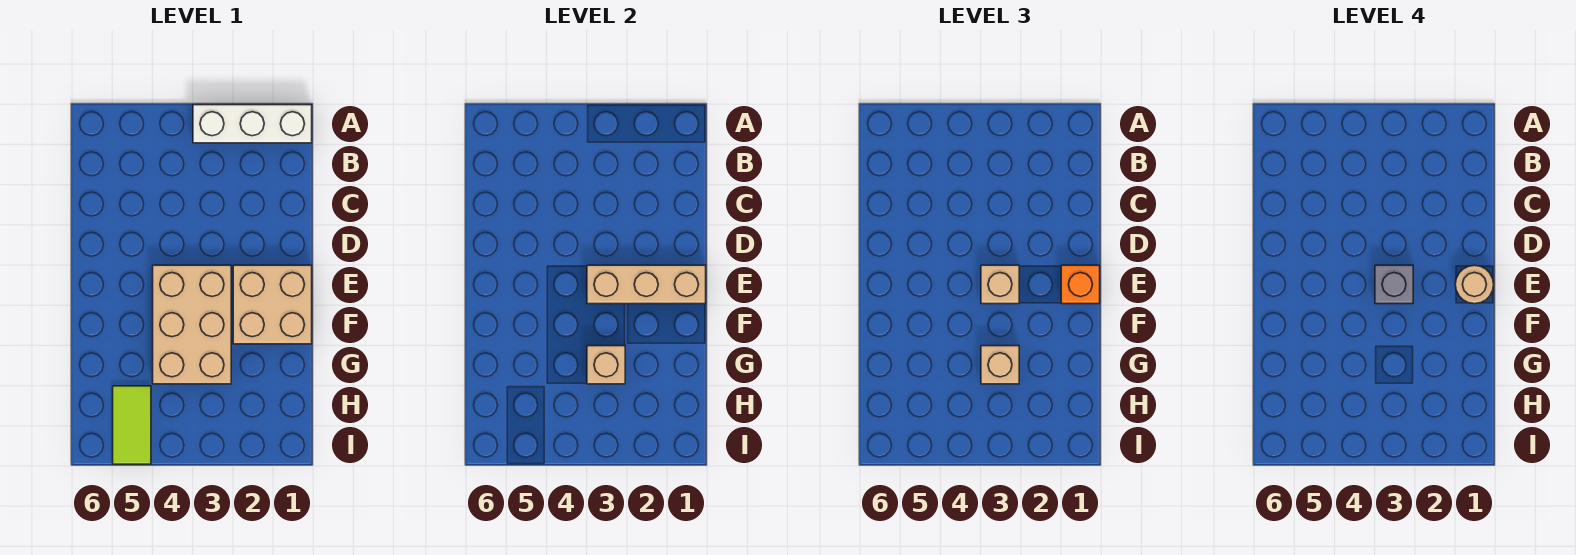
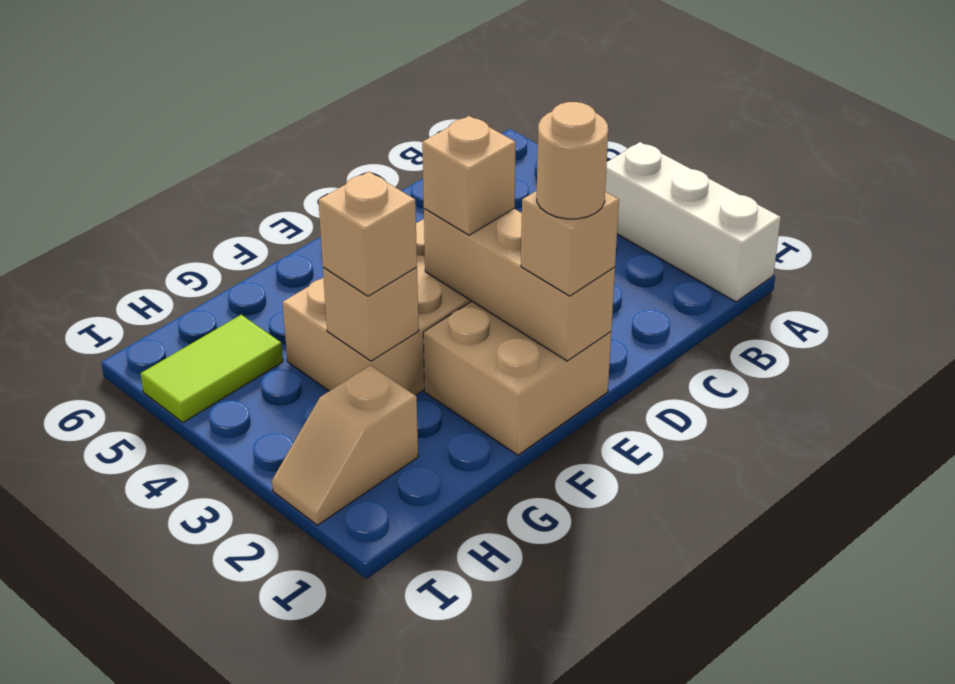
orange 1x1 brick [1061,265,1100,304] -> tan 1x1 brick [521,191,619,296]
grey 1x1 brick [1375,265,1413,304] -> none
none -> tan 1x2 slope [272,365,418,525]

